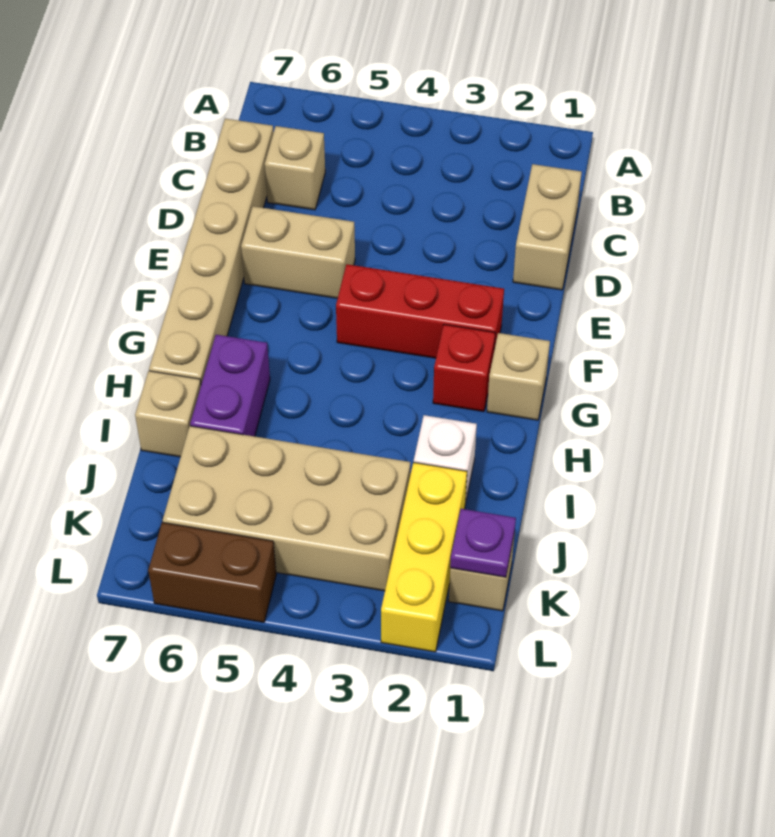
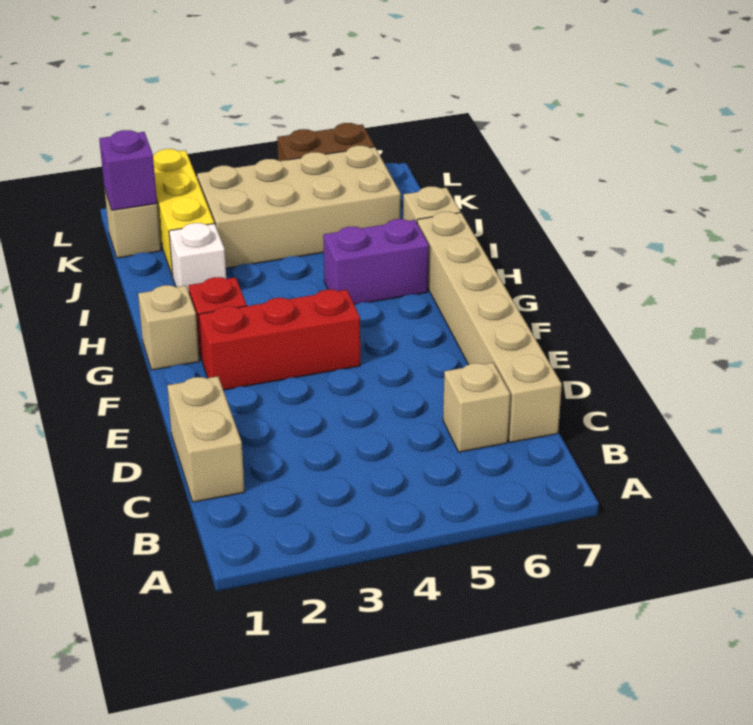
tan 1x2 brick [241,206,355,298] -> none
purple 1x2 brick [190,335,270,436] -> purple 1x2 brick turned to [323,219,429,305]
purple 1x1 plate [450,509,516,577] -> purple 1x1 brick [99,130,157,210]

